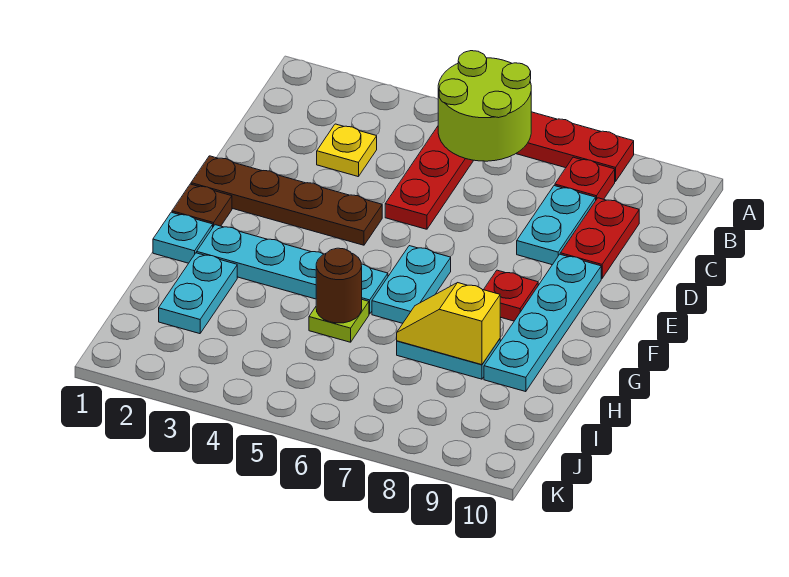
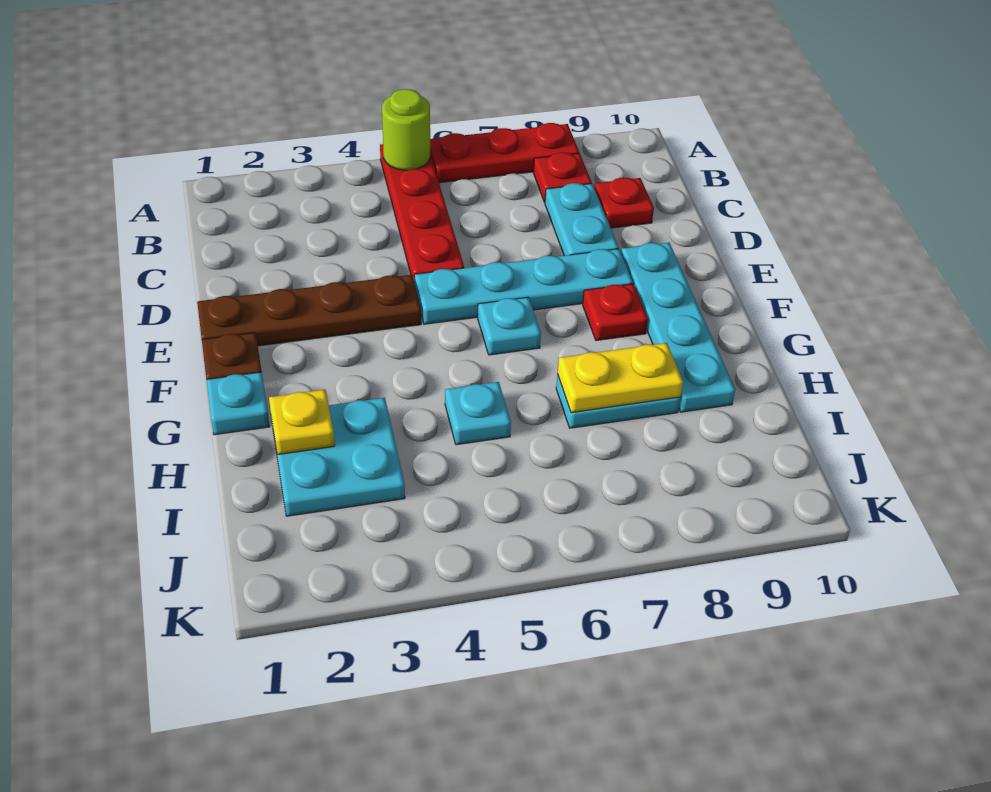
lime 2x2 round brick [438,51,531,161] -> lime 1x1 round brick [382,89,430,170]
yellow 1x1 plate [317,124,377,177] -> yellow 1x1 plate moved to [269,390,335,455]
red 1x2 plate [560,198,639,279] -> red 1x1 plate [594,178,654,228]
cyan 1x2 plate [372,246,451,323] -> cyan 1x1 plate [478,297,541,355]
cyan 1x4 plate [197,225,388,314] -> cyan 1x4 plate moved to [414,249,633,324]
cyan 1x2 plate [159,253,237,334] -> cyan 2x2 plate [272,398,405,516]
lime 1x1 plate [309,300,369,342] -> cyan 1x1 plate [445,382,511,445]
brown 1x1 round brick [316,248,362,323] -> none
yellow 1x2 slope [397,283,500,365] -> yellow 1x2 plate [558,343,683,413]

